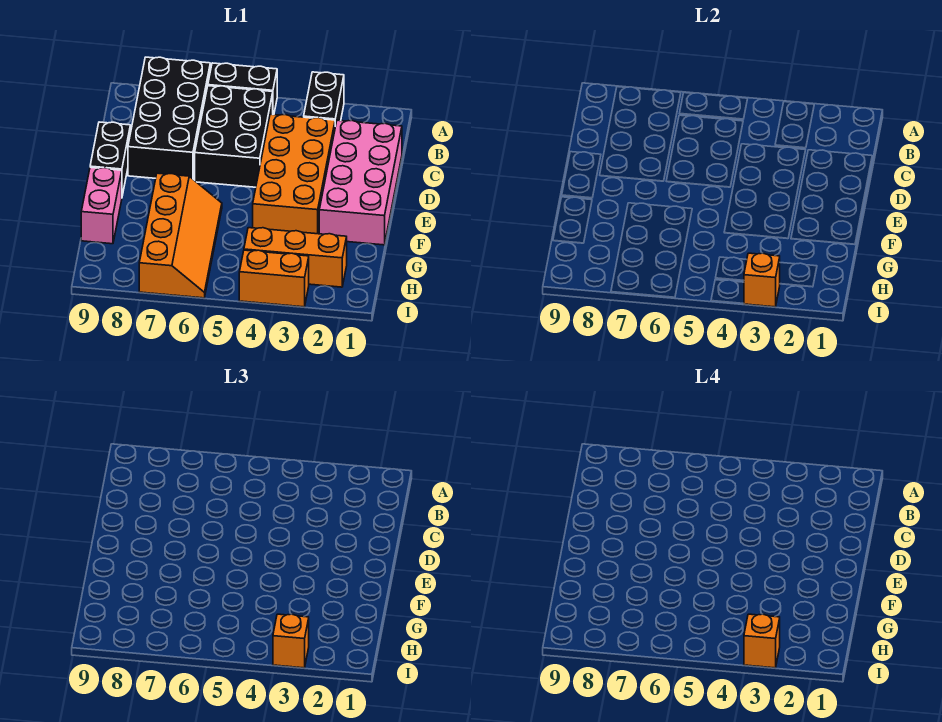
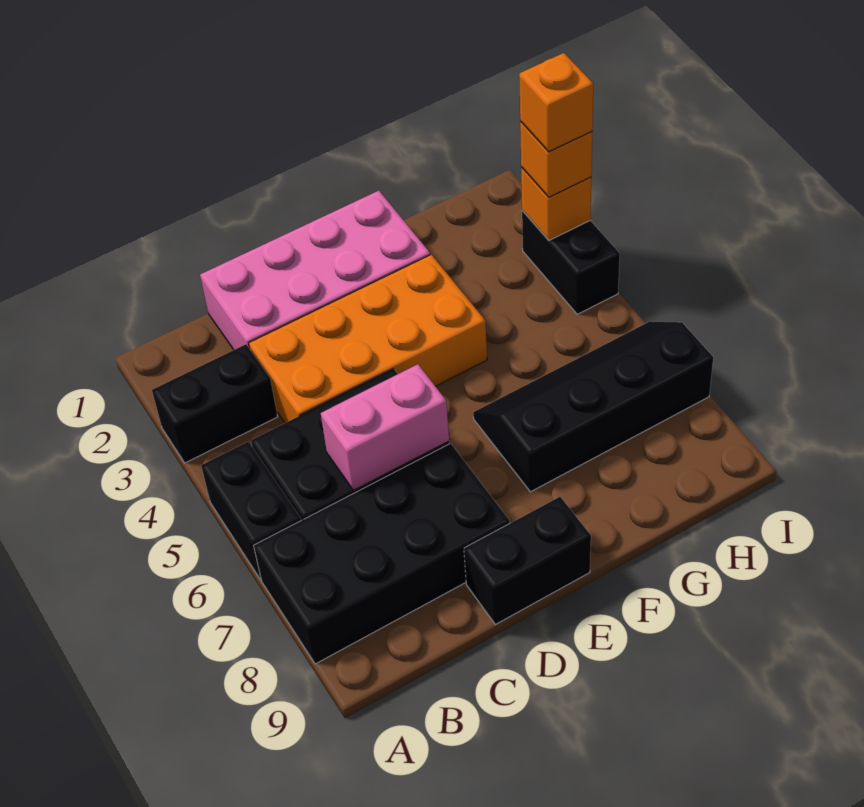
orange 2x4 slope [139,173,222,298] -> black 2x4 slope [473,321,713,492]
pink 1x2 brick [81,167,122,244] -> pink 1x2 brick moved to [321,364,449,490]
orange 1x3 brick [244,228,347,287] -> none
orange 1x2 brick [239,250,309,307] -> black 1x2 brick [522,211,620,314]

